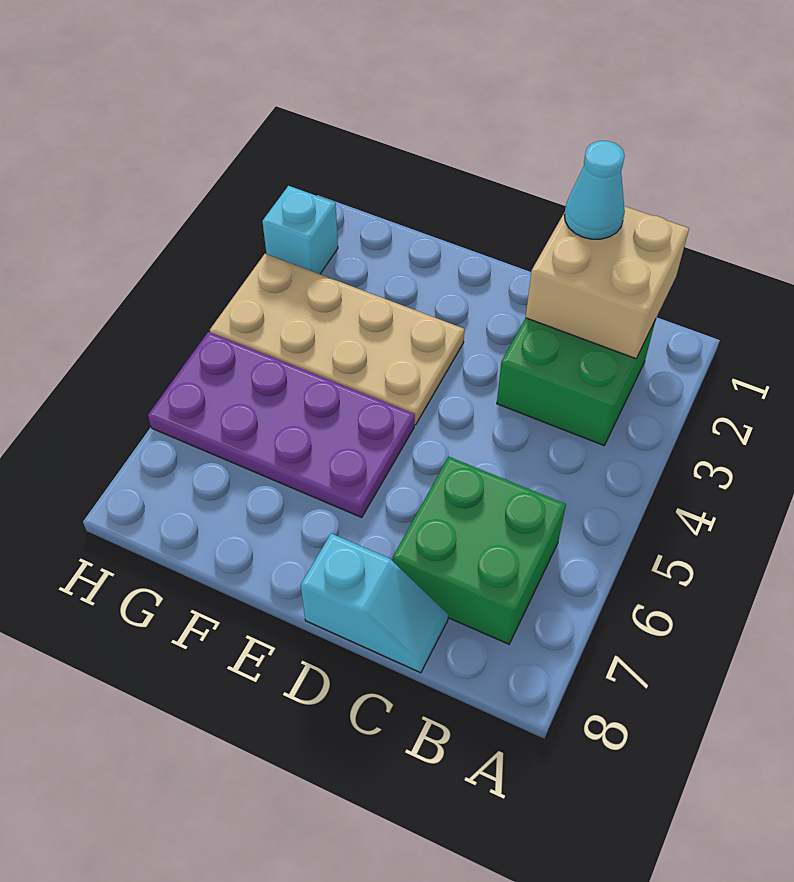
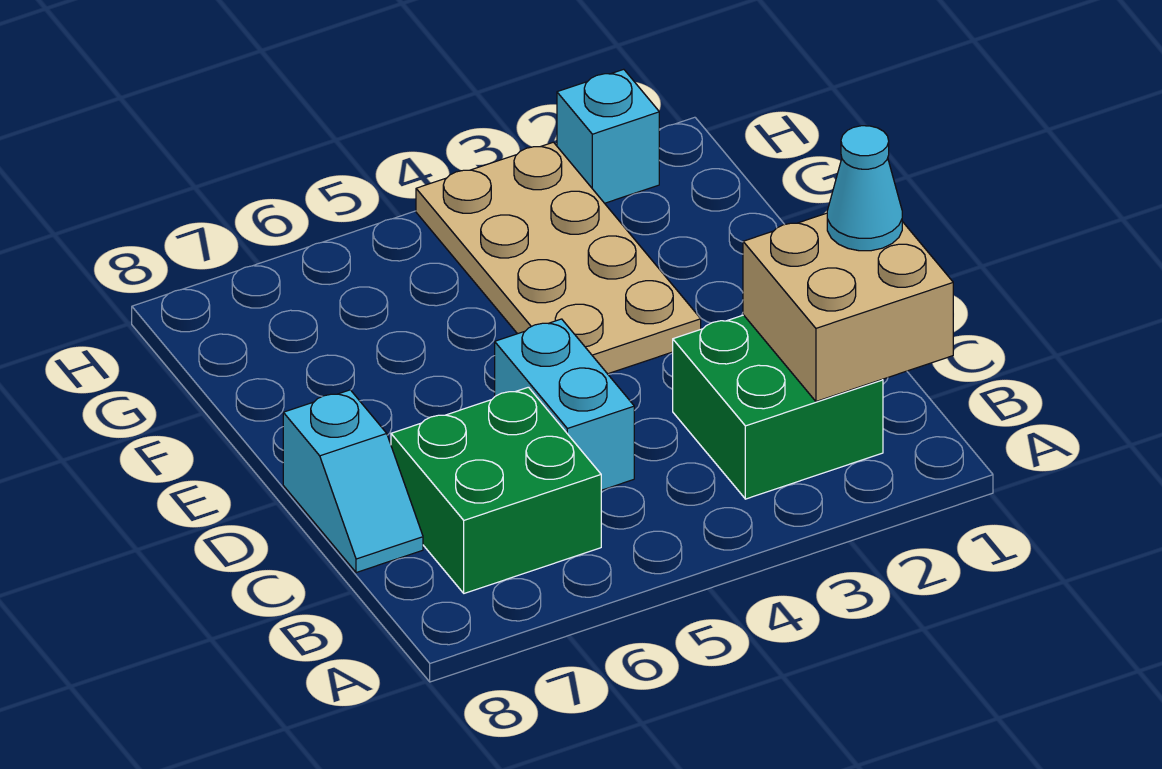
none -> cyan 1x2 brick [495,319,634,490]
purple 2x4 plate [148,332,415,517] -> none

